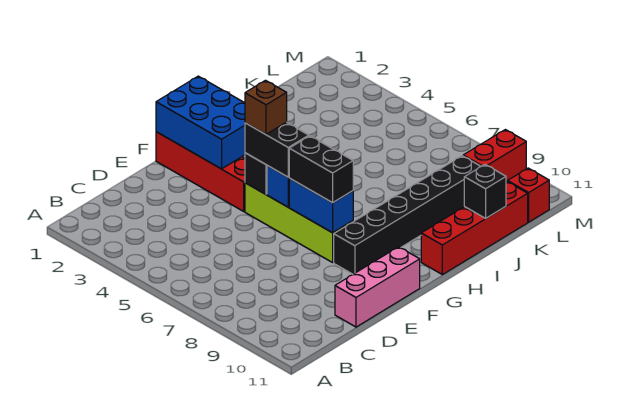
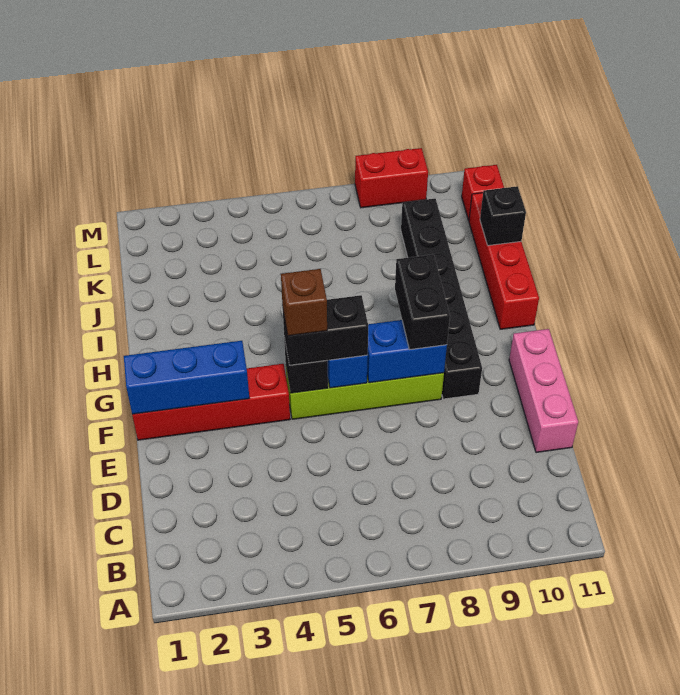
blue 2x3 brick [156,76,245,169] -> blue 1x3 brick [124,341,249,414]
black 1x2 brick [289,136,353,203] -> black 1x2 brick turned to [395,254,450,350]
red 1x2 brick [463,130,526,182] -> red 1x2 brick turned to [355,148,428,208]

